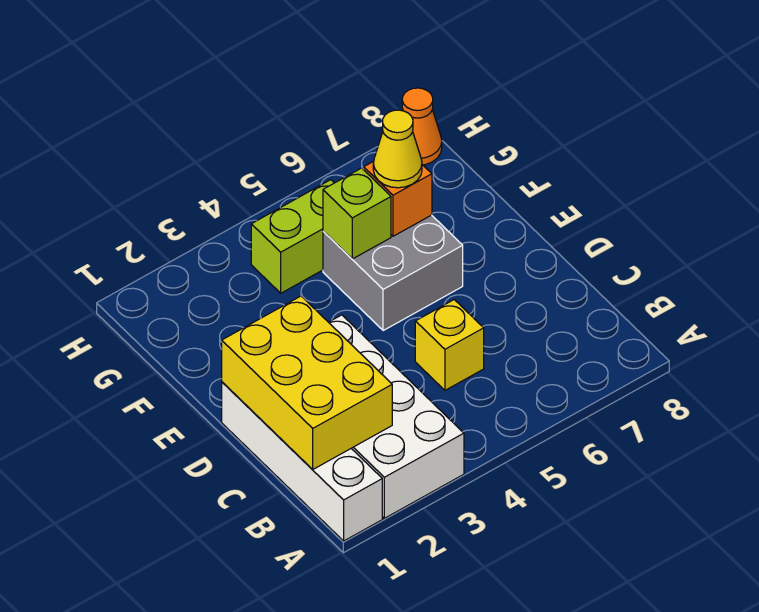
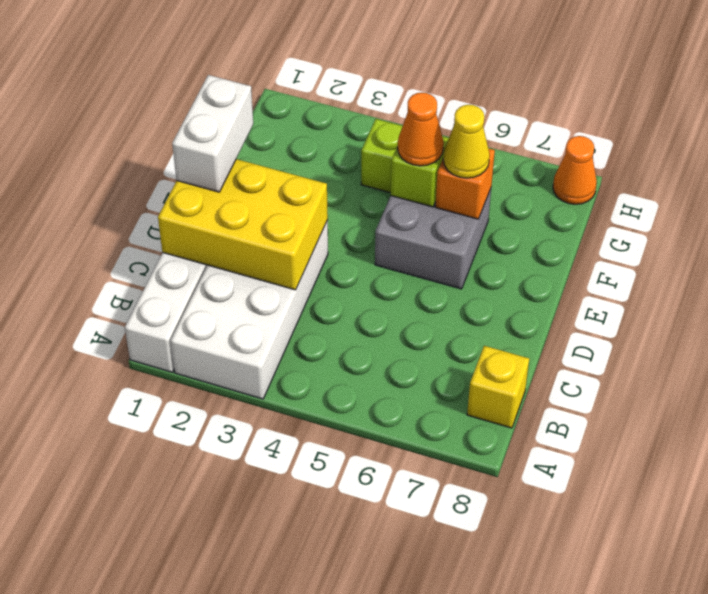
yellow 2x3 brick [222,296,392,470] -> yellow 2x3 brick turned to [158,159,328,290]
yellow 1x1 brick [415,300,484,390] -> yellow 1x1 brick moved to [467,346,529,428]
none -> white 1x2 brick [172,75,253,192]
none -> orange 1x1 cone [398,93,444,166]

